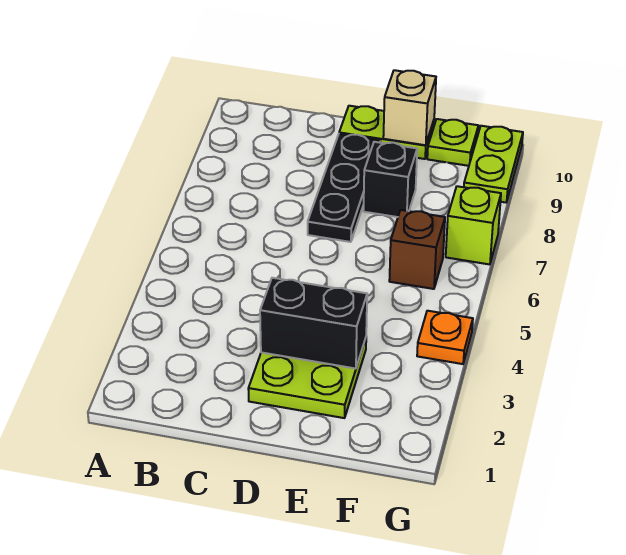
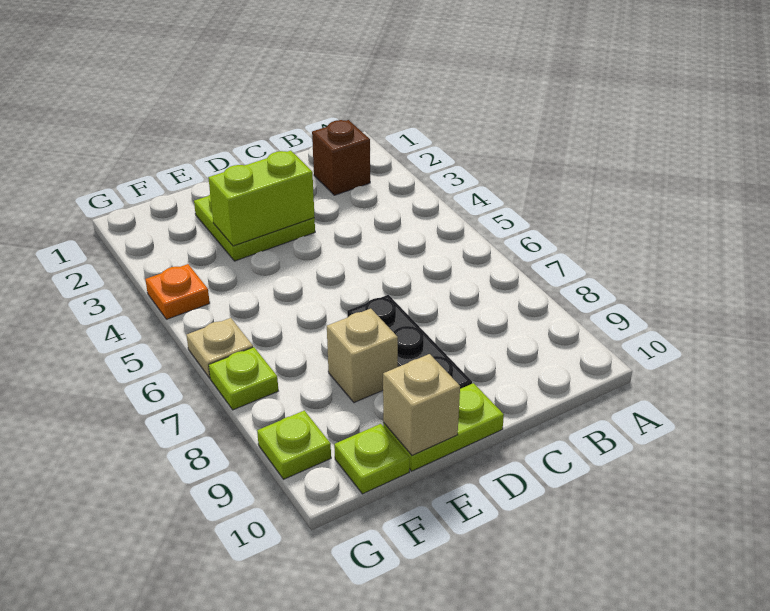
black 1x2 brick [260,278,367,369] -> lime 1x2 brick [208,151,315,246]
black 1x1 brick [363,142,417,217] -> tan 1x1 brick [327,309,398,403]
brown 1x1 brick [389,210,445,289] -> brown 1x1 brick moved to [312,120,370,195]
none -> tan 1x1 plate [186,318,253,378]
lime 1x1 brick [446,186,501,264] -> lime 1x1 plate [209,347,278,410]
lime 1x2 plate [464,126,523,202] -> lime 1x1 plate [257,410,331,479]

